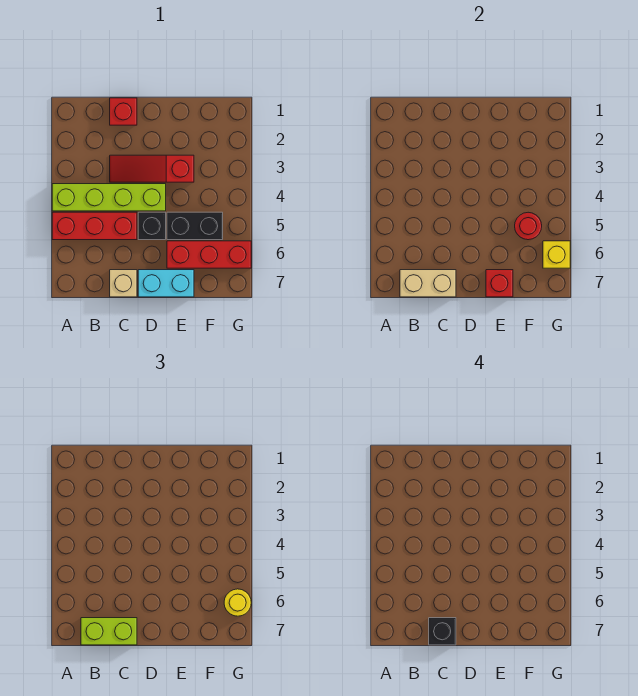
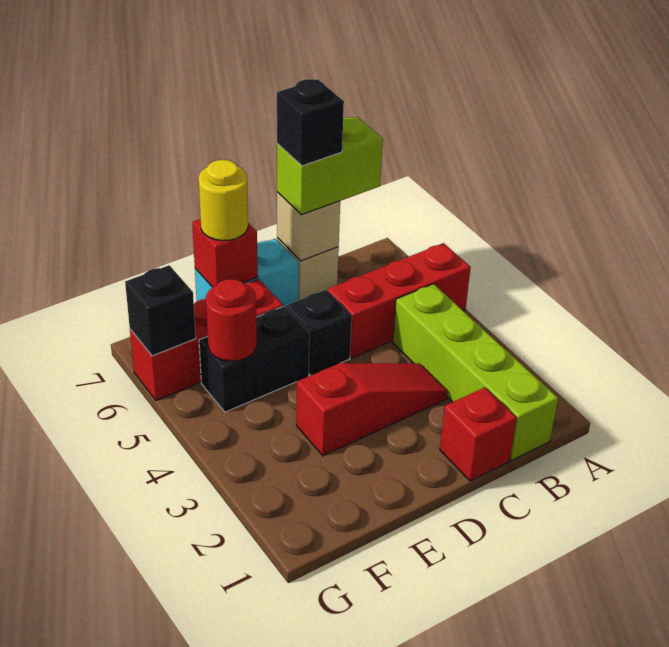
lime 1x4 brick [52,184,166,211] -> lime 1x4 brick turned to [393,284,558,460]
tan 1x2 brick [400,270,456,297] -> tan 1x1 brick [277,192,340,261]
yellow 1x1 brick [543,241,570,268] -> black 1x1 brick [125,265,196,356]
yellow 1x1 round brick [224,589,251,616] -> yellow 1x1 round brick moved to [199,160,248,241]

